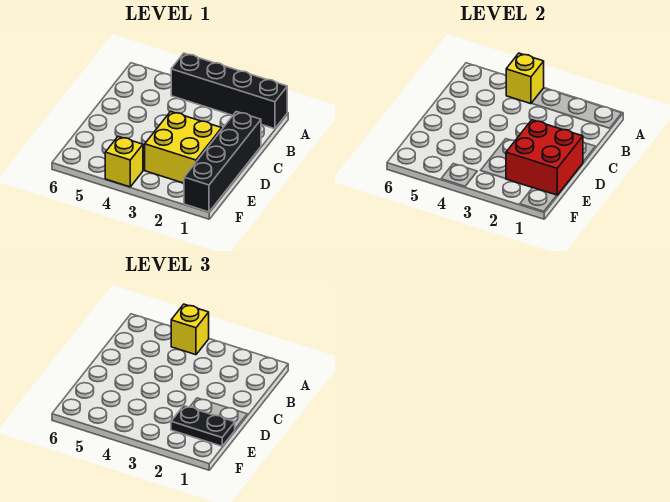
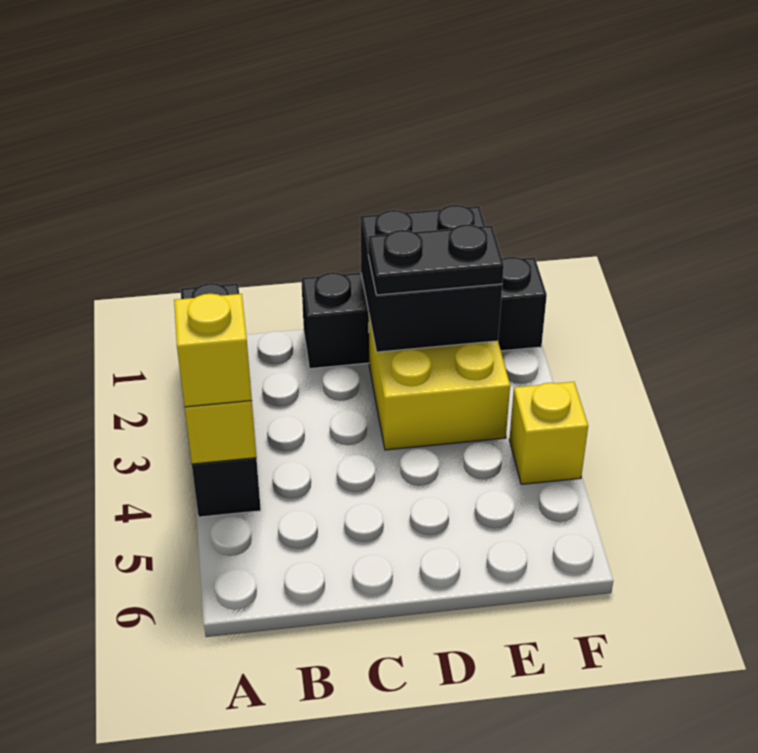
red 2x2 brick [506,120,583,195] -> black 2x2 brick [360,205,502,352]
black 1x2 plate [171,406,235,446] -> black 1x2 plate turned to [368,224,504,295]

